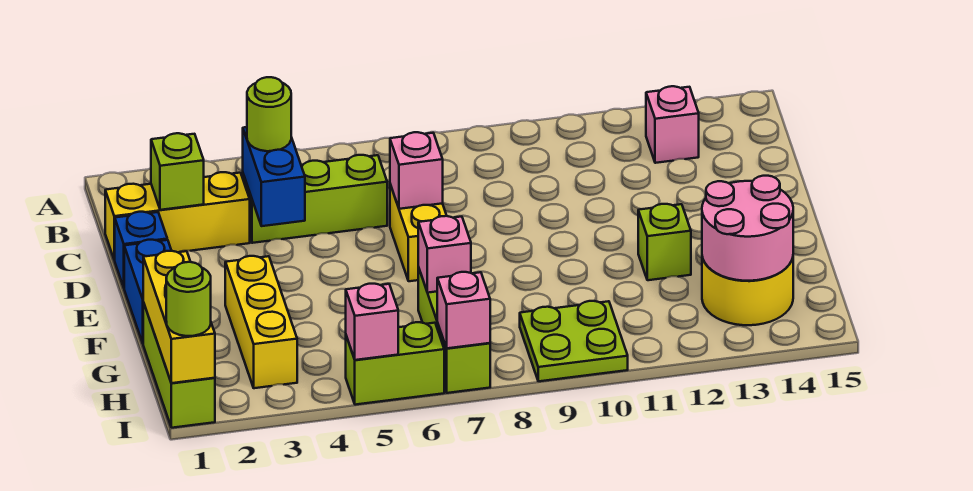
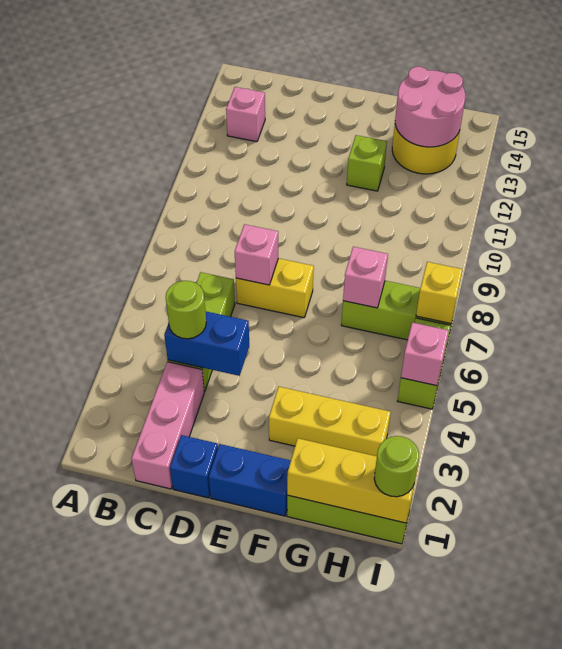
yellow 1x3 brick [105,172,250,260] -> pink 1x3 brick [132,362,204,489]
lime 1x1 brick [151,133,204,210] -> none
lime 2x2 plate [520,301,628,381] -> none
pink 1x1 brick [437,272,490,348] -> yellow 1x1 brick [416,262,463,324]

